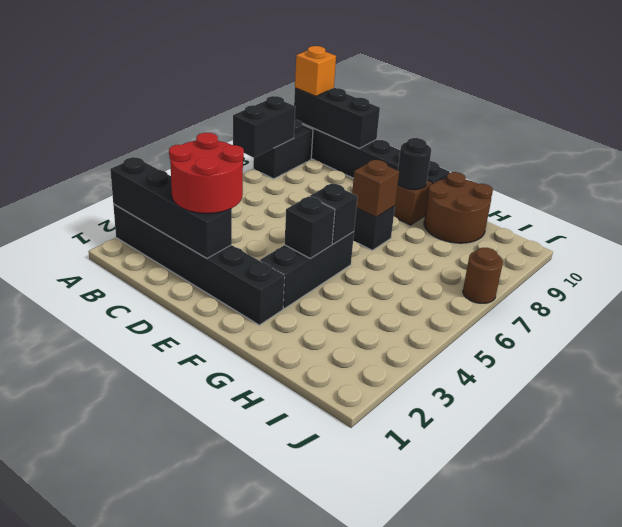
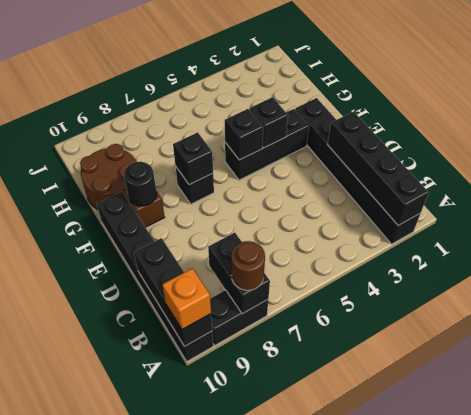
black 1x2 brick [233,96,295,158] -> black 1x2 brick turned to [208,233,270,314]
red 2x2 round brick [169,133,244,214] -> none
brown 1x1 brick [352,160,399,217] -> black 1x1 brick [173,132,213,185]
brown 1x1 round brick [463,248,503,303] -> brown 1x1 round brick moved to [231,241,265,290]

